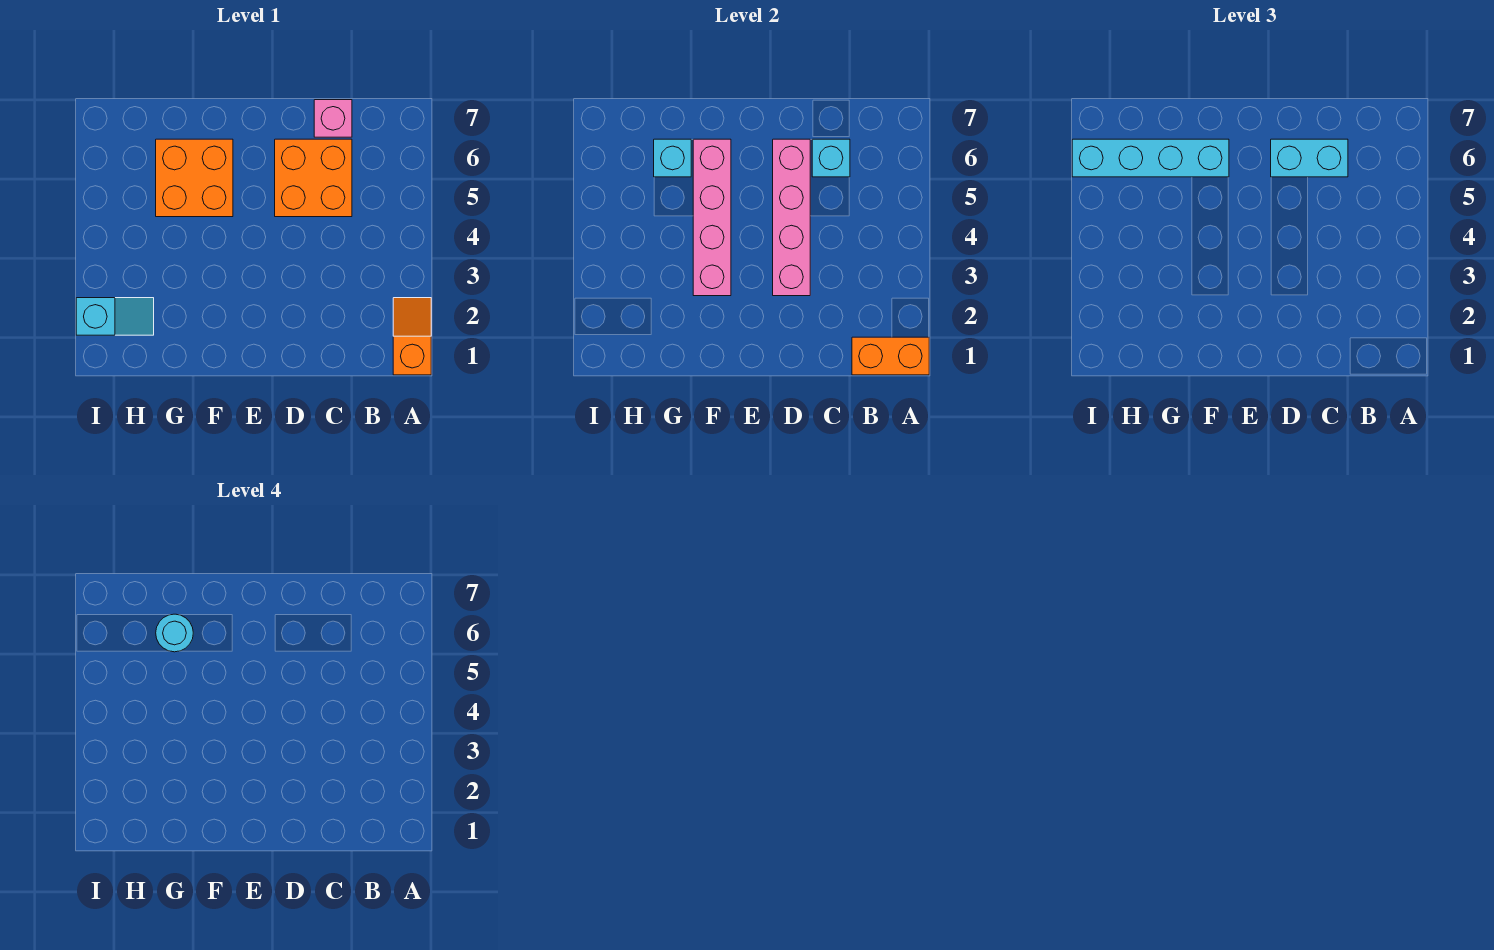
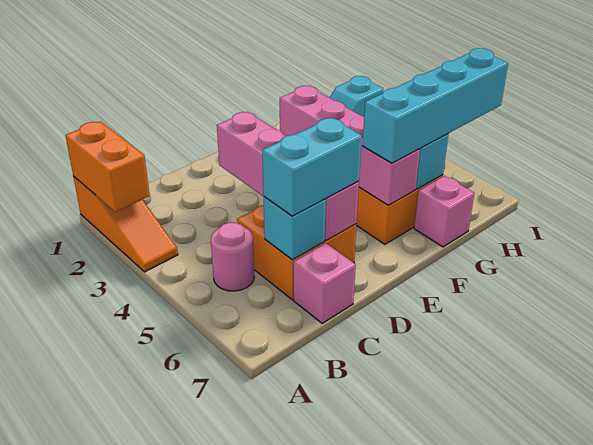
orange 1x2 slope [393,298,431,375] -> orange 1x3 slope [73,176,178,272]
orange 1x2 brick [852,337,929,375] -> orange 1x2 brick turned to [65,121,150,212]
none -> pink 1x1 round brick [211,222,254,291]
cyan 1x1 round brick [156,614,193,652] -> none
none -> pink 1x1 brick [414,176,474,247]

